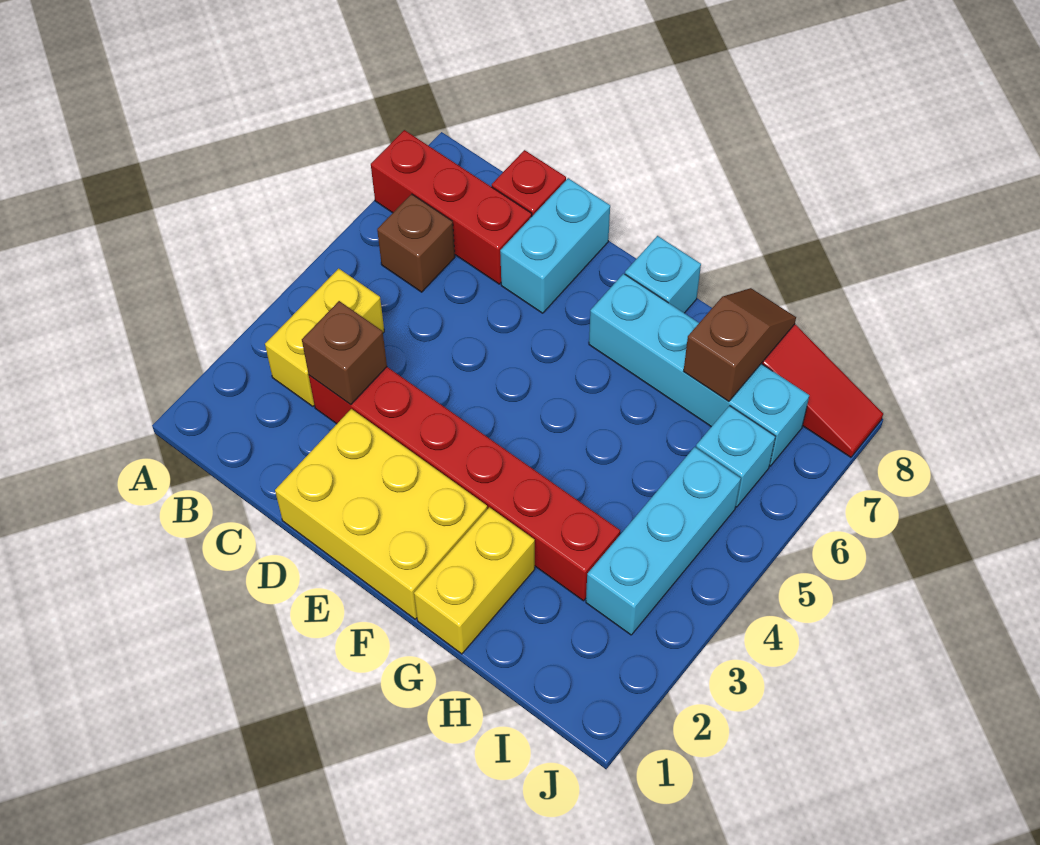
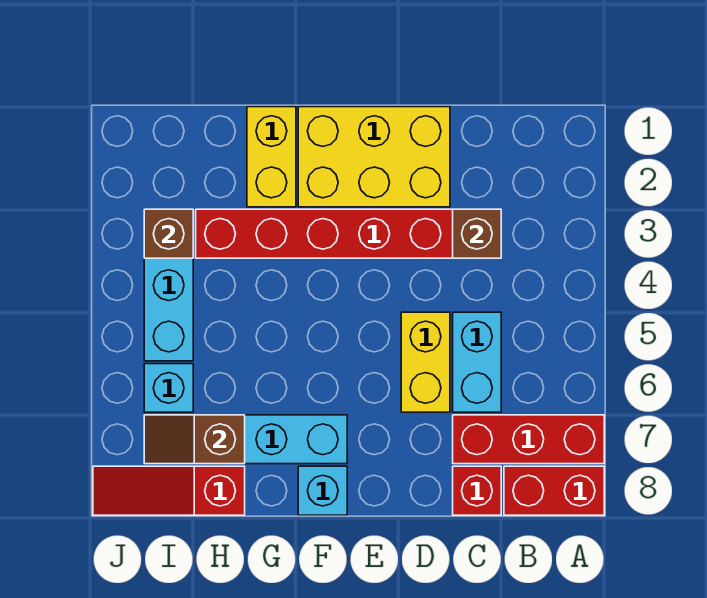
none -> red 1x2 brick [504,466,604,515]
yellow 1x2 brick [265,268,384,406] -> yellow 1x2 brick moved to [401,312,450,412]
brown 1x1 brick [377,194,455,292] -> brown 1x1 brick moved to [144,209,193,258]
cyan 1x2 brick [500,178,610,313] -> cyan 1x2 brick moved to [453,312,501,412]
brown 1x2 slope [684,288,796,401] -> brown 1x2 slope turned to [144,415,245,464]

